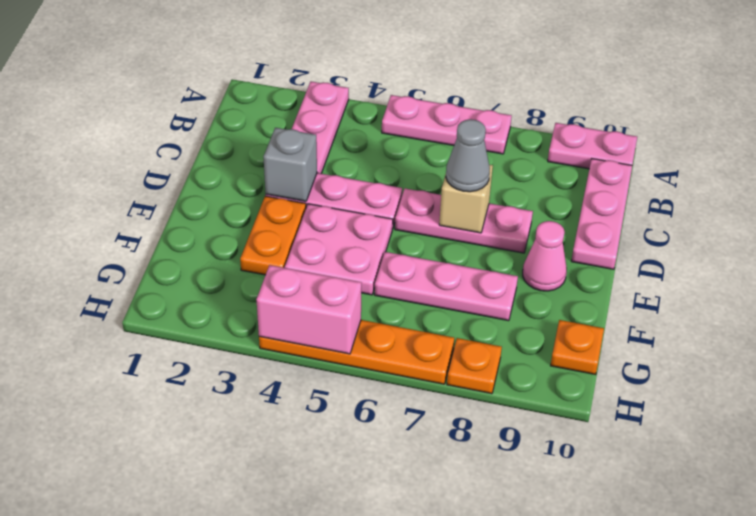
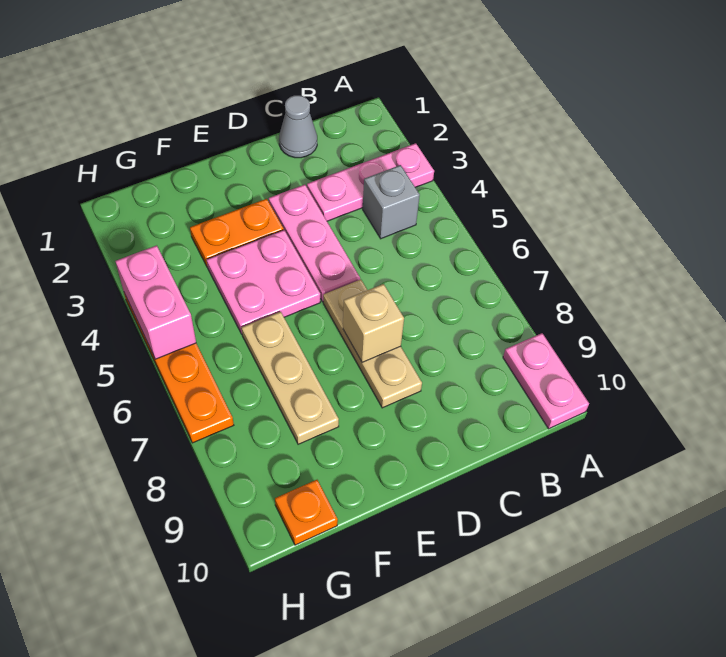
pink 1x3 plate [382,95,512,154] -> none
pink 1x3 plate [571,159,632,269] -> none
grey 1x1 brick [263,128,317,201] -> grey 1x1 brick moved to [363,165,420,239]
pink 1x3 plate [395,189,533,253] -> tan 1x3 plate [323,280,422,408]
grey 1x1 cone [446,119,490,192] -> grey 1x1 cone moved to [279,95,317,158]
pink 1x1 cone [523,221,567,291] -> none
pink 1x3 plate [374,252,518,321] -> tan 1x3 plate [242,312,339,444]
orange 1x1 plate [447,338,502,394] -> none

